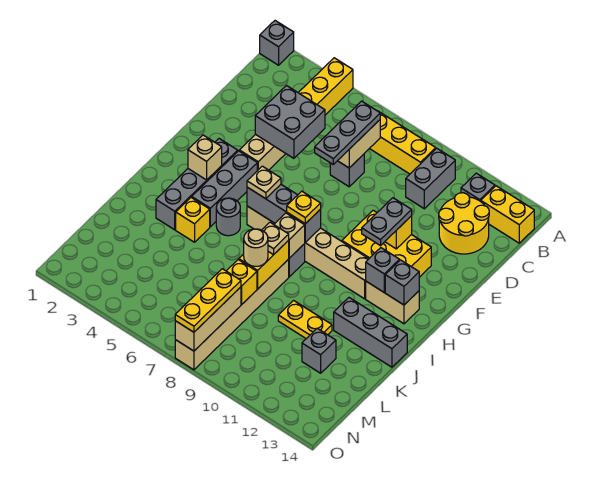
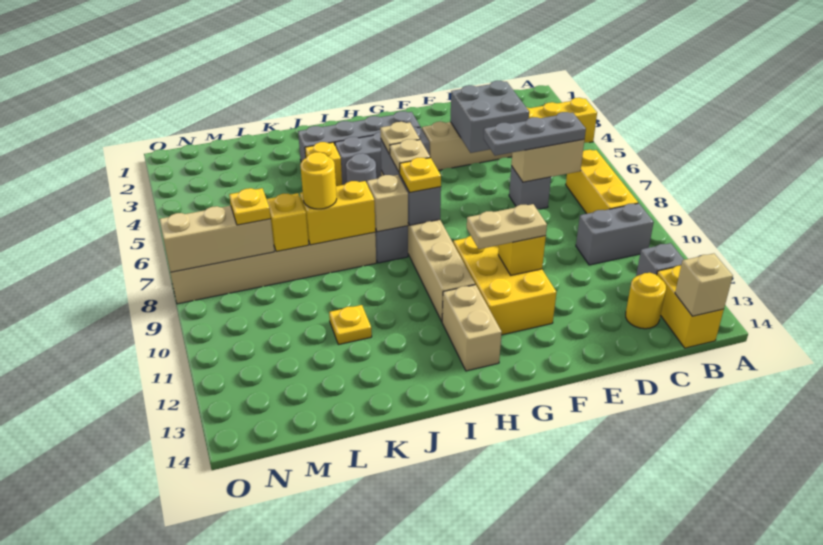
grey 1x1 brick [260,21,294,65] -> none
yellow 2x2 round brick [439,193,489,254] -> yellow 1x1 round brick [626,273,666,329]
grey 1x2 plate [362,198,412,246] -> tan 1x2 plate [467,204,547,249]
tan 1x1 brick [188,135,222,180] -> tan 1x1 brick moved to [675,253,733,316]
grey 1x1 brick [366,248,400,293] -> none
grey 1x1 brick [385,260,419,305] -> none
tan 1x1 plate [262,222,289,255] -> tan 1x1 plate moved to [390,139,430,173]
grey 1x3 brick [334,298,407,367] -> none
tan 1x1 round brick [244,229,268,266] -> yellow 1x1 round brick [300,152,337,209]
yellow 1x2 plate [278,300,332,339] -> yellow 1x1 plate [329,305,372,345]
grey 1x1 brick [302,328,336,373] -> none
yellow 1x3 plate [175,269,241,332] -> yellow 1x1 plate [229,188,271,225]

